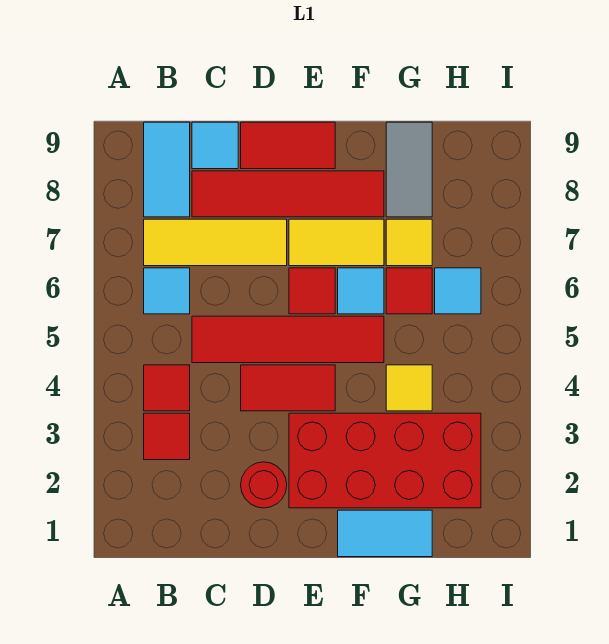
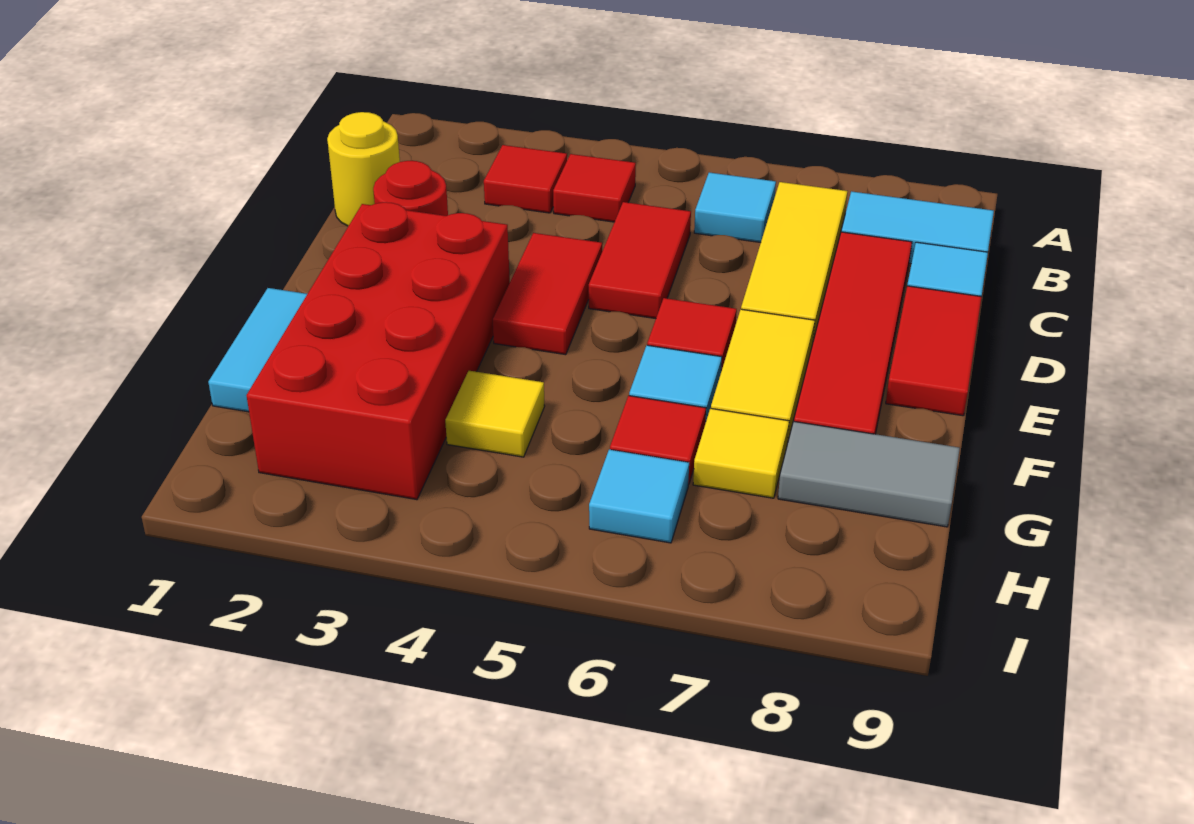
none -> yellow 1x1 round brick [327,112,400,226]
red 1x4 tile [192,316,384,363] -> red 1x2 tile [589,202,691,319]

